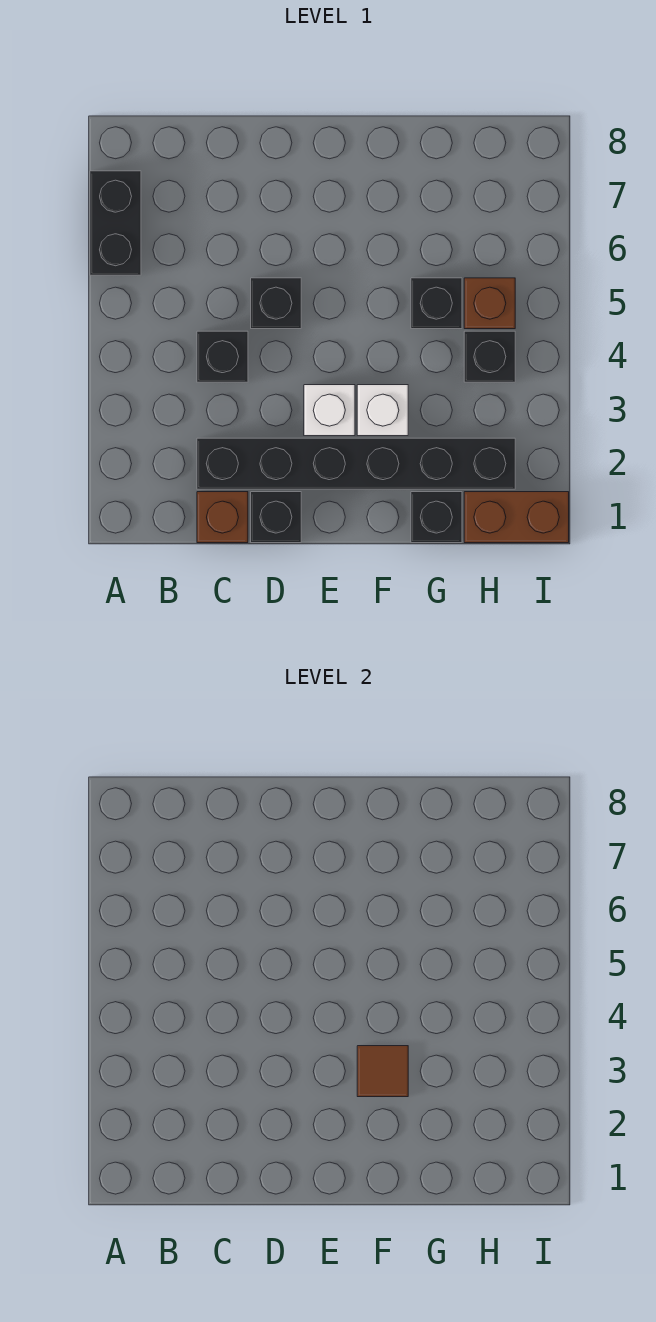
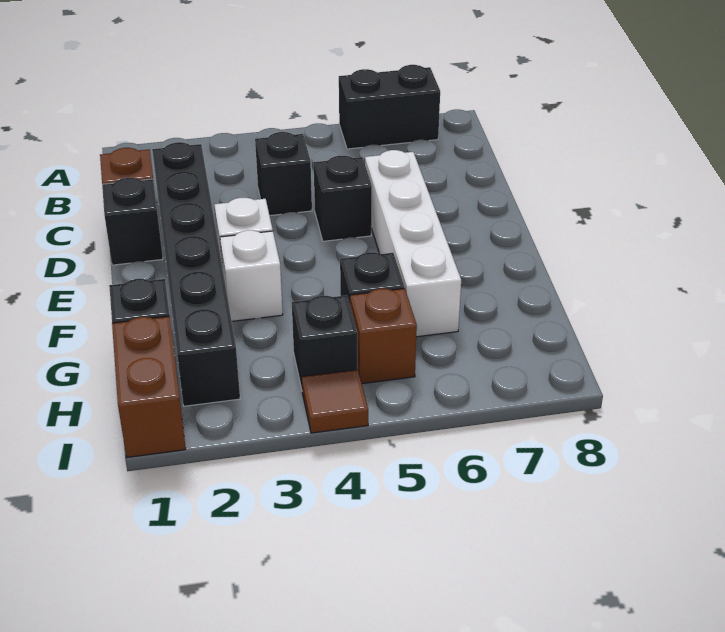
none -> white 1x4 brick [365,150,461,337]
brown 1x1 tile [357,1046,408,1097] -> brown 1x1 tile moved to [302,370,368,433]

